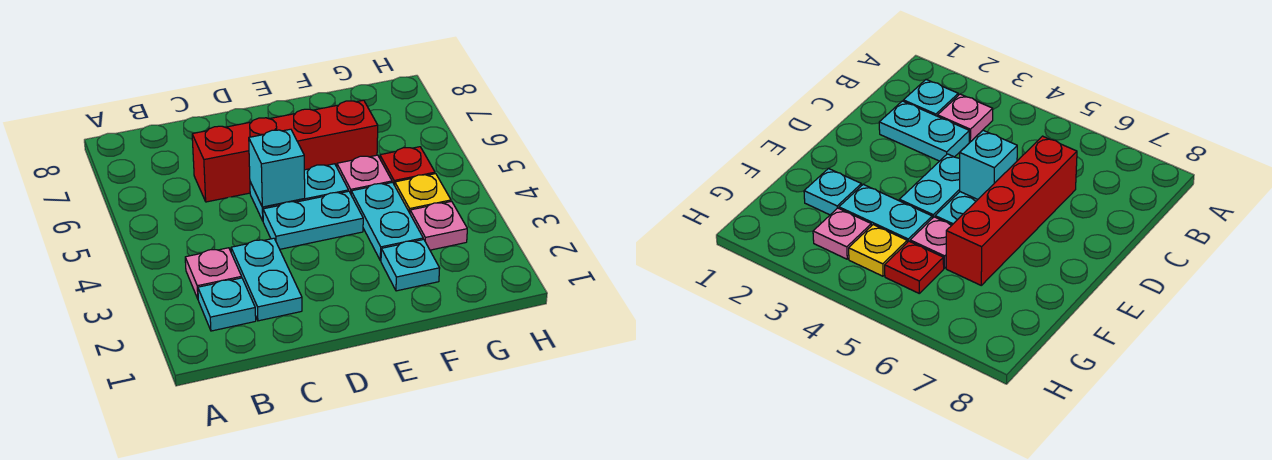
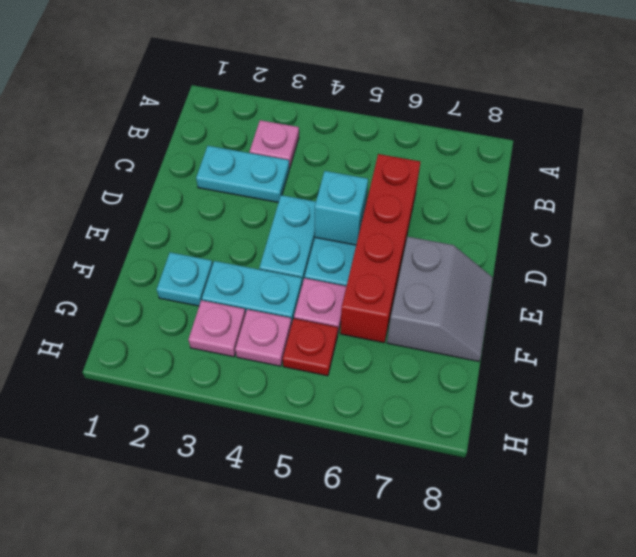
cyan 1x1 plate [198,278,256,331] -> none
none -> grey 2x2 slope [387,237,493,361]
yellow 1x1 plate [395,174,451,213] -> pink 1x1 plate [235,309,292,366]

